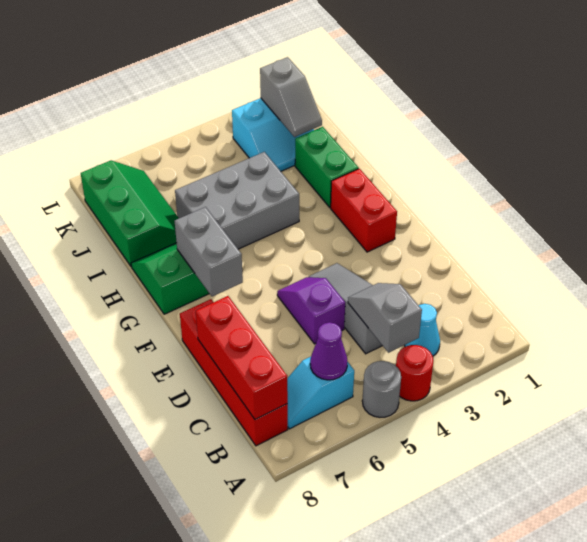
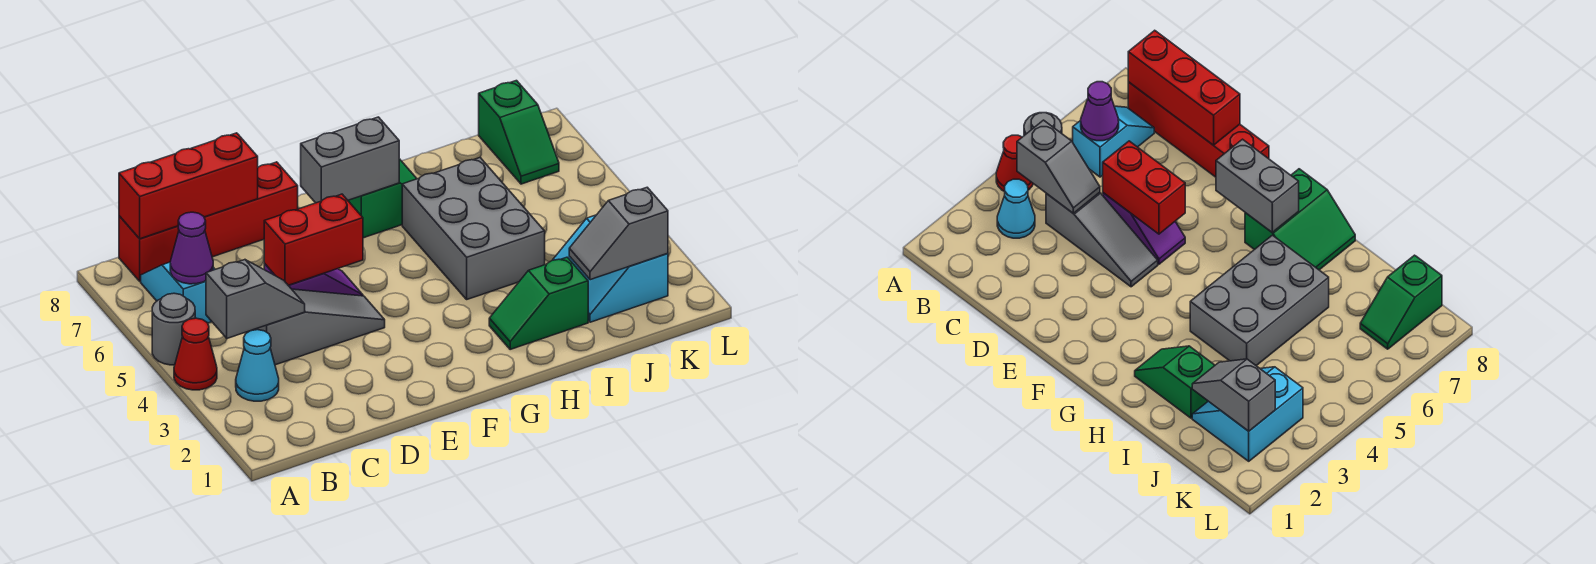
red 1x1 round brick [396,345,434,401] -> red 1x1 cone [174,318,217,390]
red 1x2 brick [331,169,397,252] -> red 1x2 brick moved to [264,194,363,285]
green 1x2 brick [295,127,359,208] -> green 1x2 slope [489,257,588,349]
green 2x3 slope [81,160,179,267] -> green 1x2 slope [479,81,559,184]

